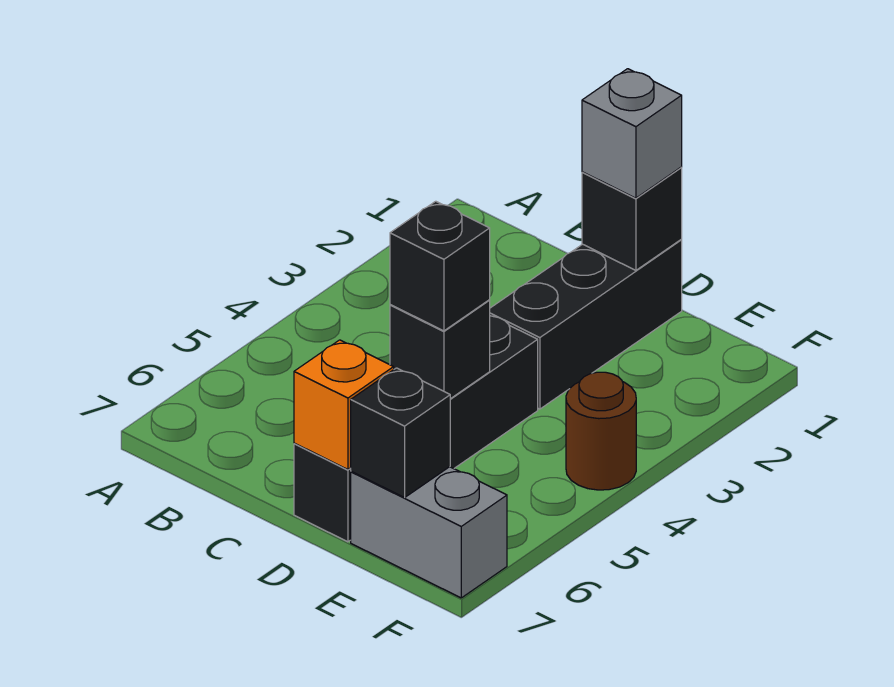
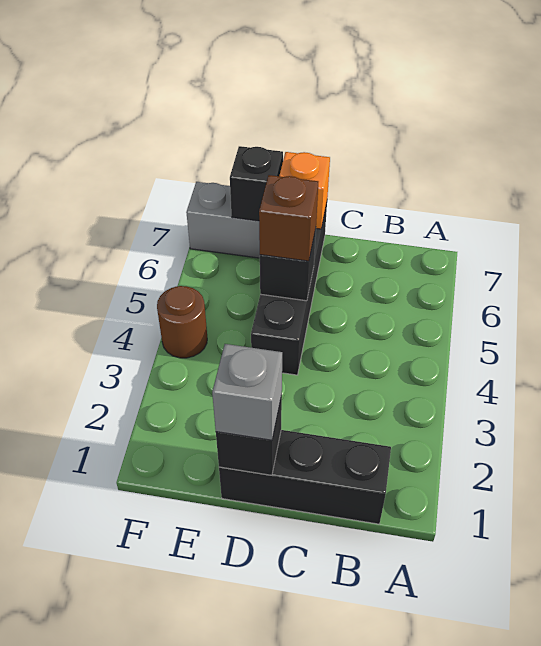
black 1x3 brick [490,240,682,409] -> black 1x3 brick turned to [219,430,391,524]
black 1x1 brick [390,201,490,331] -> brown 1x1 brick [259,175,318,261]

